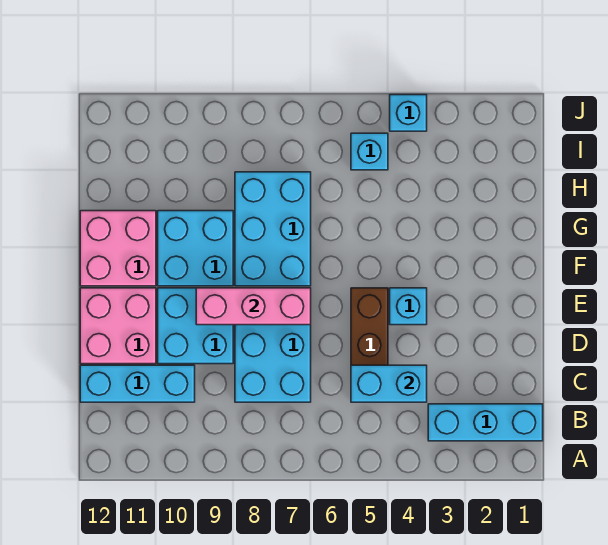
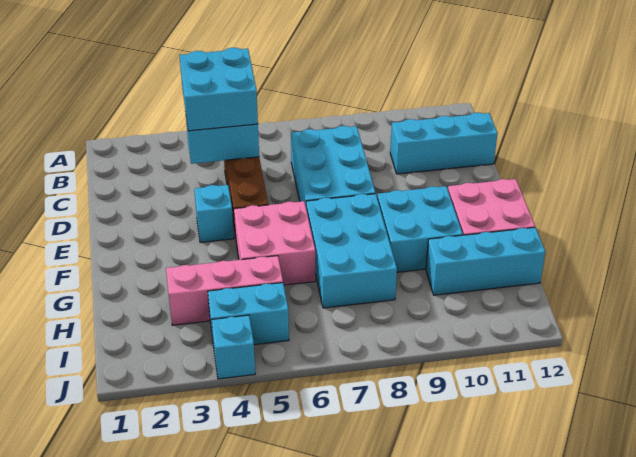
cyan 1x3 brick [428,404,543,441] -> cyan 1x3 brick moved to [426,227,545,295]
cyan 2x2 brick [158,288,233,364] -> cyan 2x2 brick moved to [179,48,258,131]
pink 2x2 brick [80,288,156,364] -> pink 2x2 brick moved to [234,201,315,285]
pink 1x3 brick [196,288,311,325] -> pink 1x3 brick moved to [166,256,283,325]
cyan 1x1 brick [351,133,388,170] -> cyan 1x2 brick [208,283,289,346]

